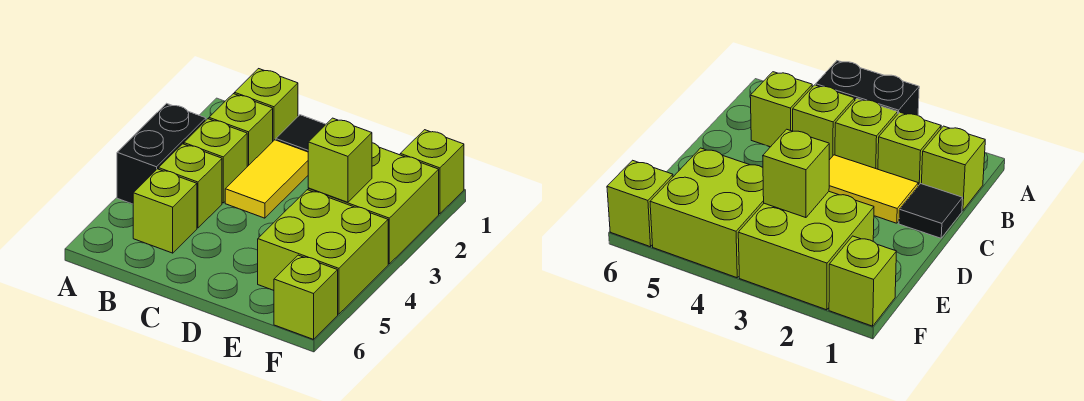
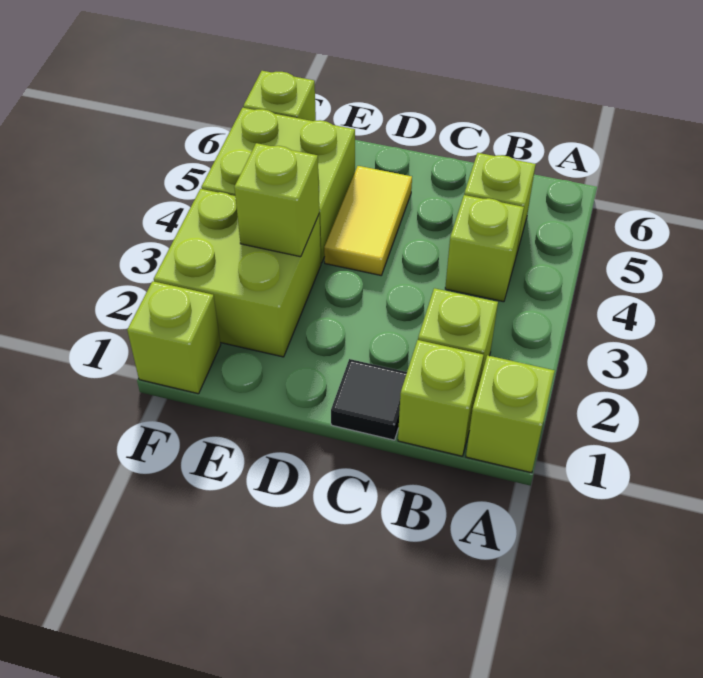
black 1x2 brick [117,103,206,204] -> none
lime 1x1 brick [184,119,247,203] -> lime 1x1 brick moved to [466,355,555,473]
yellow 1x2 tile [225,140,308,218] -> yellow 1x2 tile moved to [324,166,412,275]

